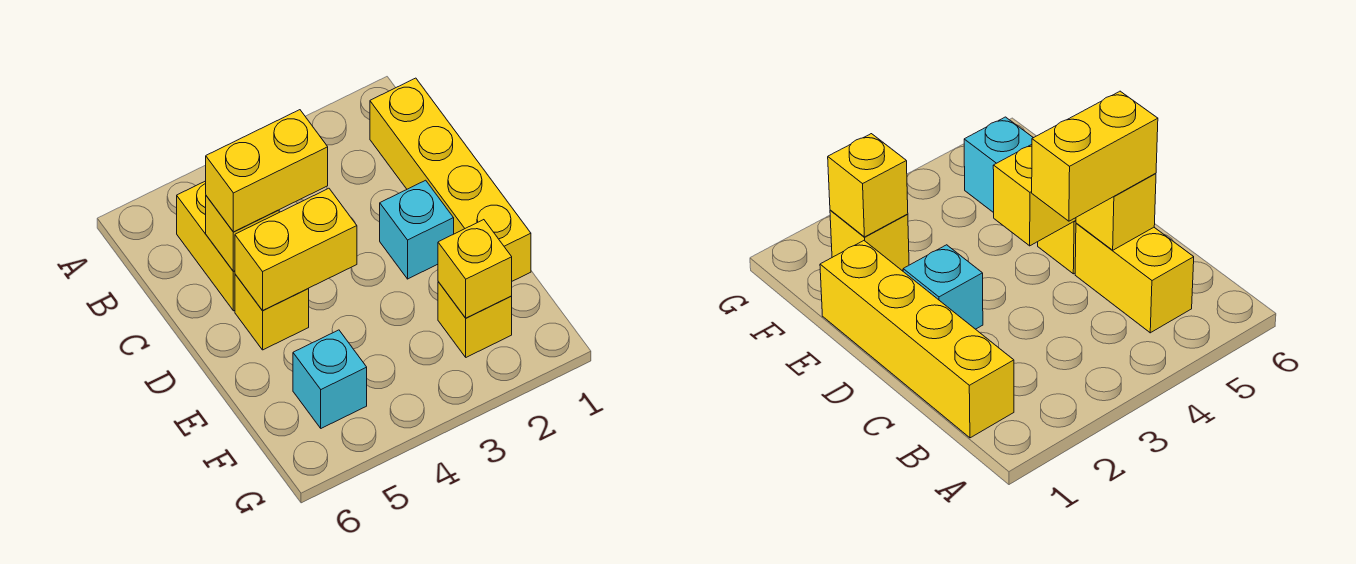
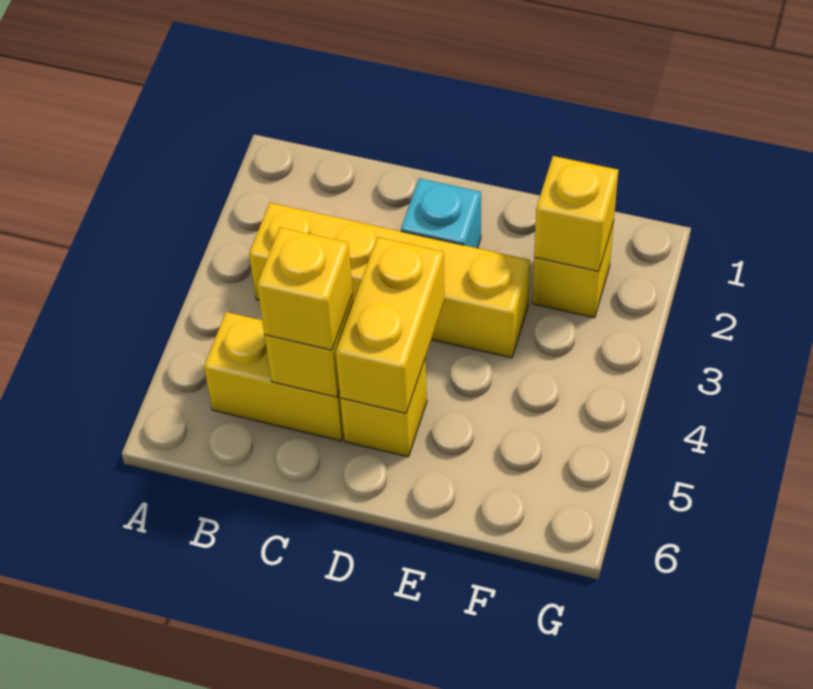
yellow 1x4 brick [370,78,531,281] -> yellow 1x4 brick moved to [249,203,530,358]
yellow 1x2 brick [206,110,328,232] -> yellow 1x1 brick [257,227,353,350]
cyan 1x1 brick [293,330,367,428] -> none

